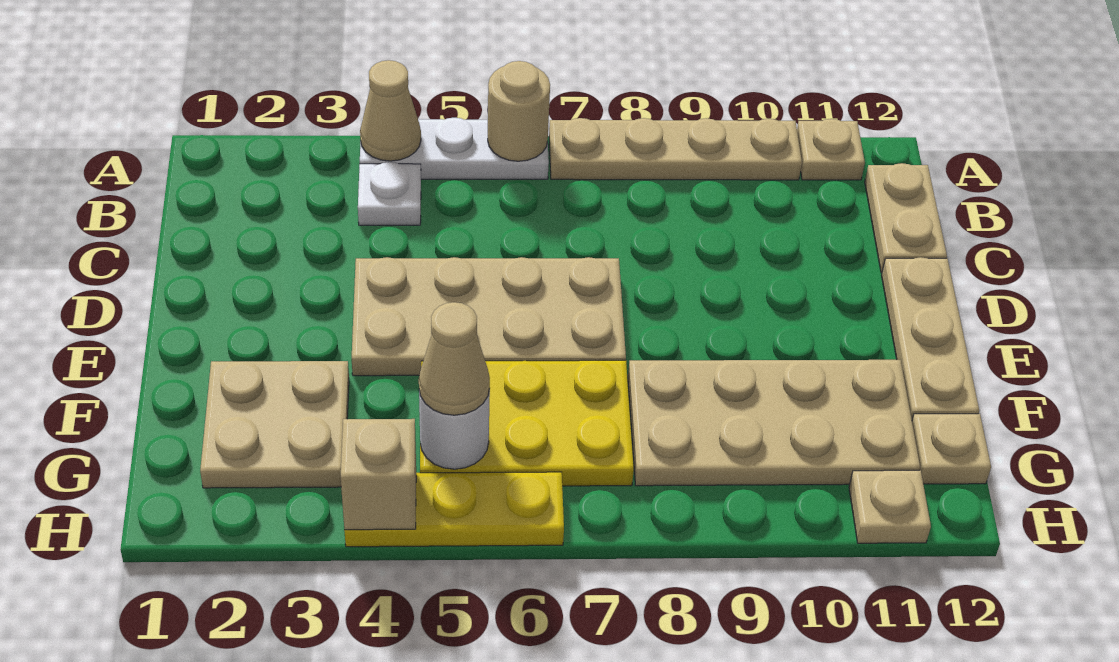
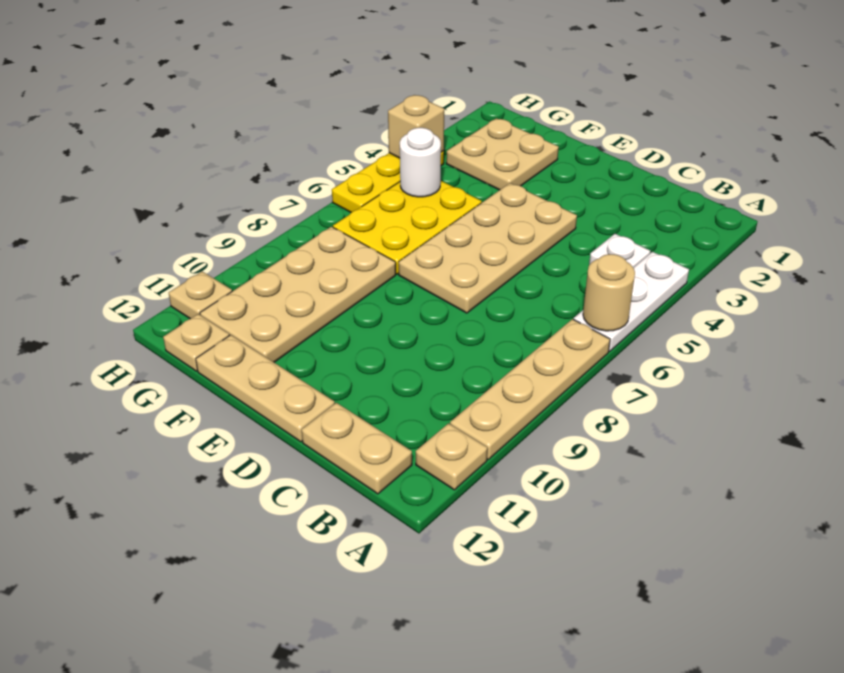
tan 1x1 cone [360,60,421,161] -> none
tan 1x1 cone [419,302,490,415] -> none

